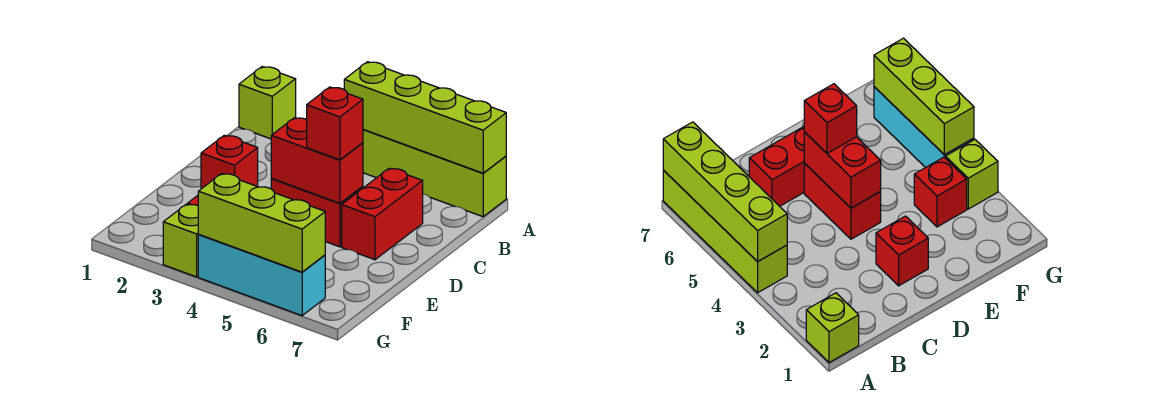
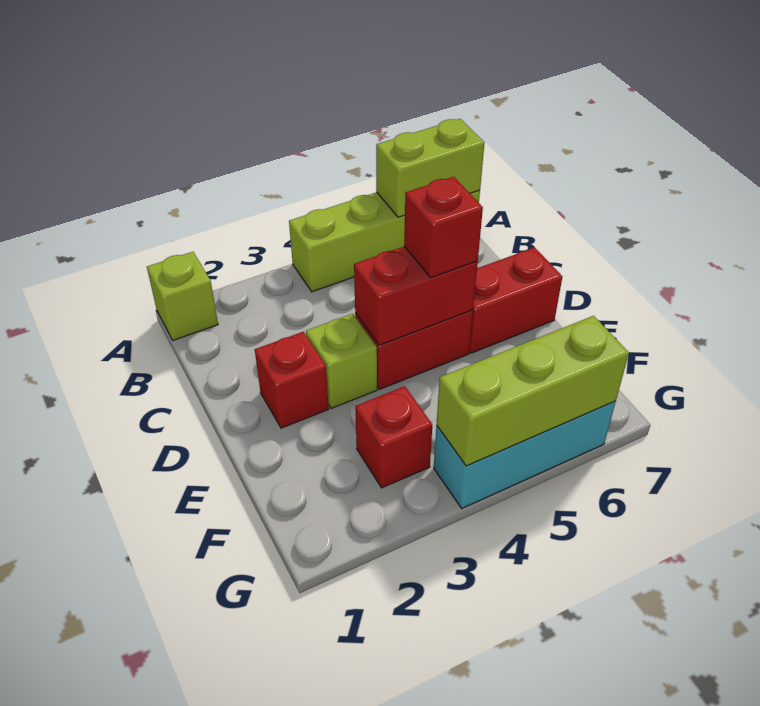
lime 1x4 brick [344,62,506,173] -> lime 1x2 brick [376,119,484,217]
red 1x2 brick [342,168,423,260] -> red 1x2 brick turned to [469,247,562,353]
lime 1x1 brick [163,204,199,277] -> lime 1x1 brick moved to [306,314,377,408]

